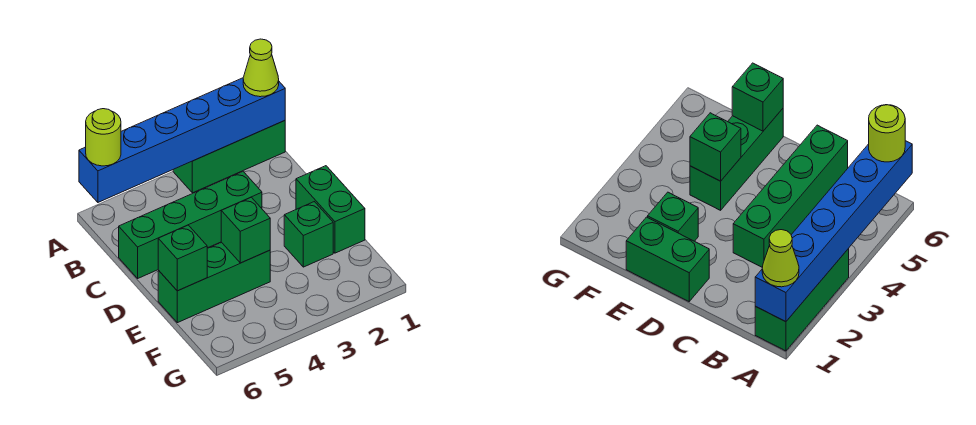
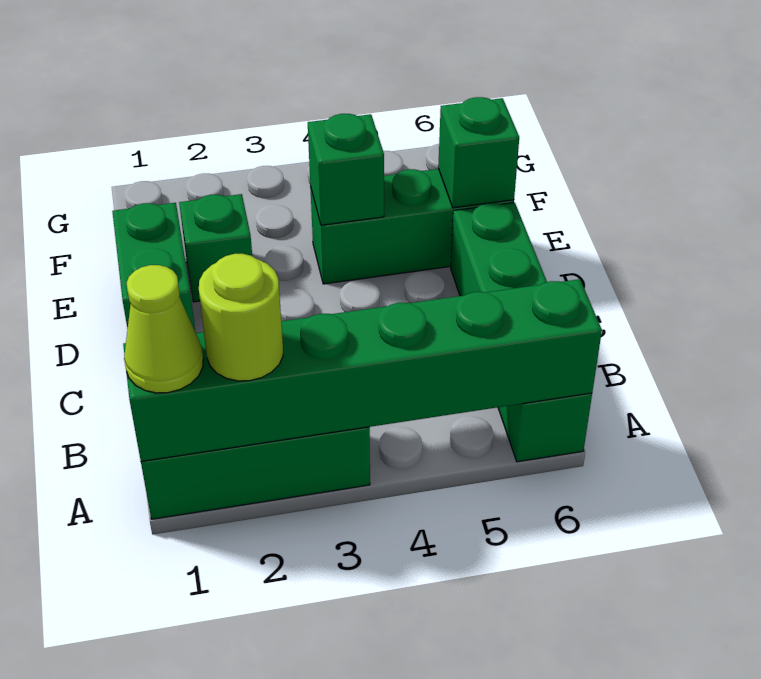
blue 1x6 brick [79,78,285,202] -> green 1x6 brick [123,279,602,462]
lime 1x1 round brick [86,109,121,166] -> lime 1x1 round brick moved to [199,254,283,381]
green 1x4 brick [119,172,262,278] -> green 1x4 brick turned to [451,202,592,462]

